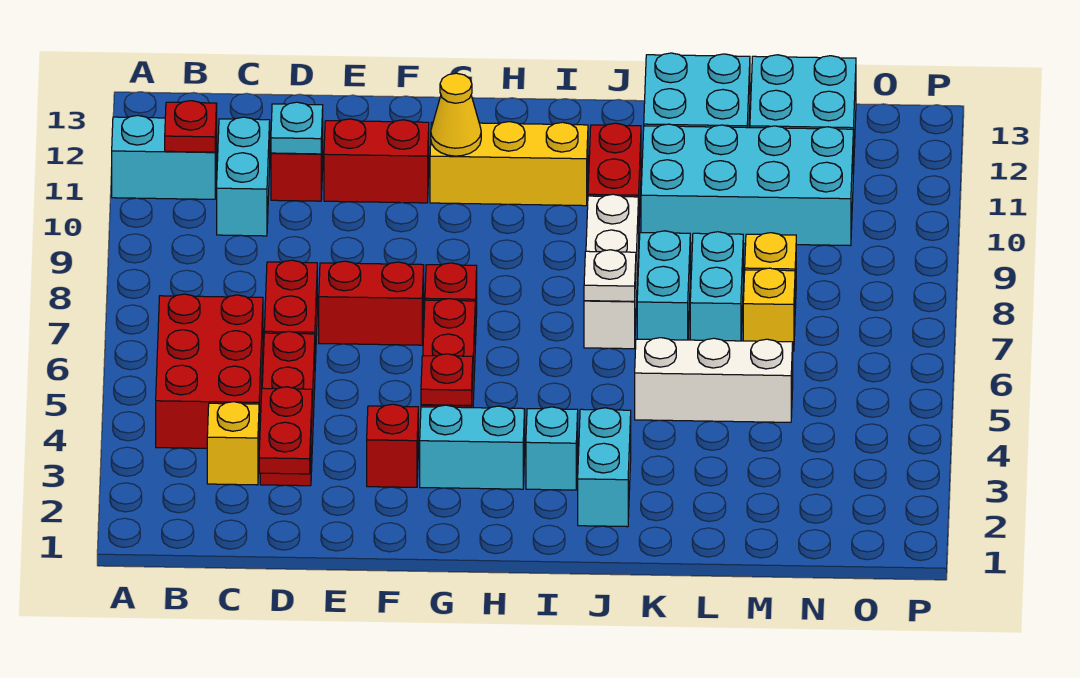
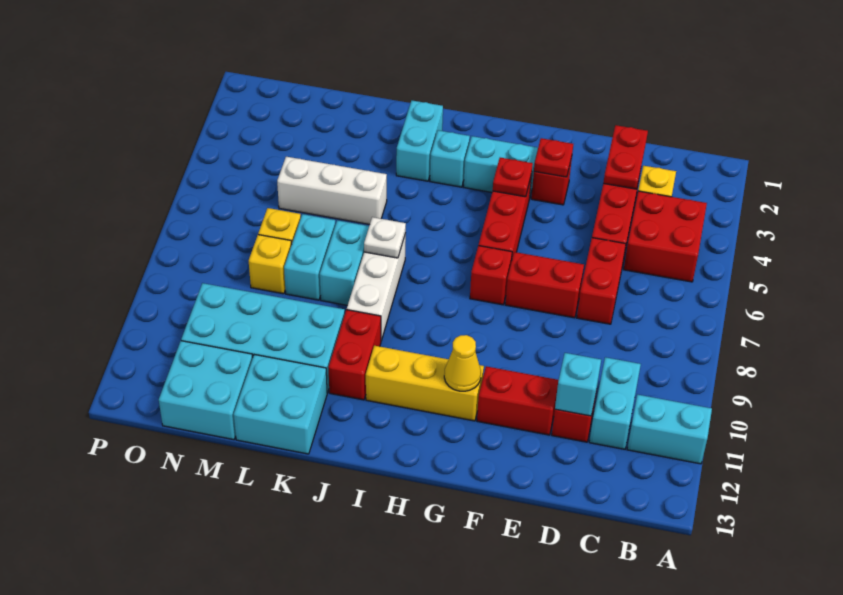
red 2x3 brick [156,294,263,448] -> red 2x2 brick [624,191,707,282]
red 1x1 plate [165,101,217,152] -> red 1x1 plate moved to [534,138,573,177]
cyan 1x1 plate [271,102,323,154] -> cyan 1x1 brick [555,353,601,416]

